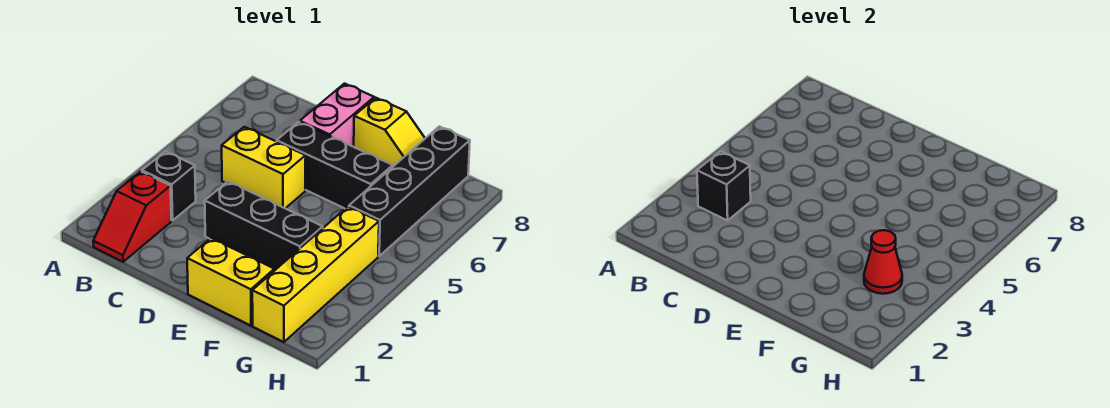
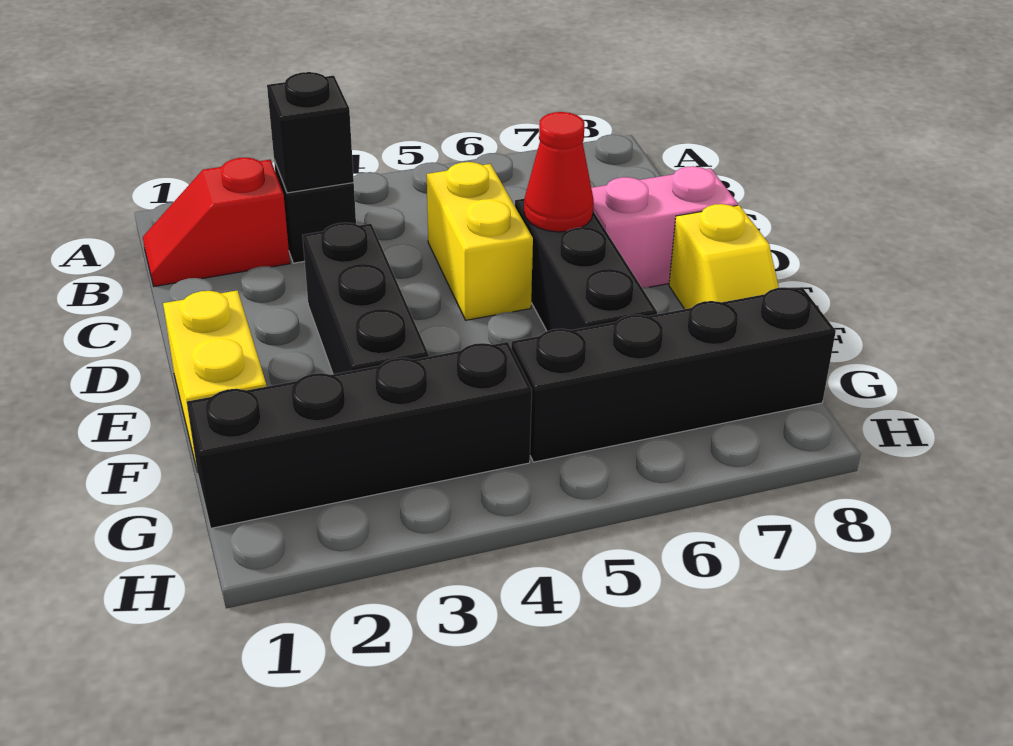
yellow 1x4 brick [252,207,379,342] -> black 1x4 brick [187,342,532,528]
red 1x1 cone [864,230,902,294] -> red 1x1 cone moved to [524,112,594,232]

